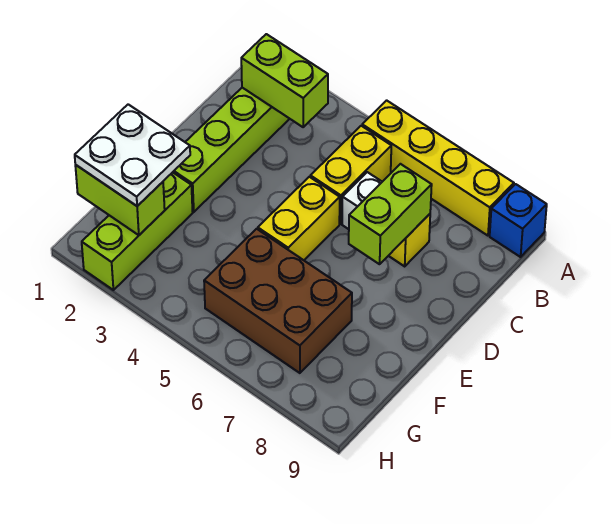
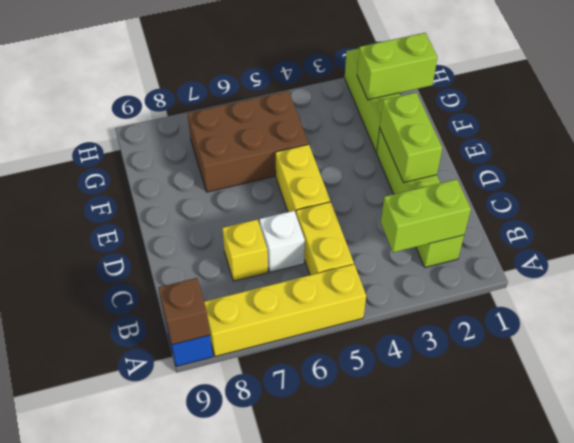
none -> brown 1x1 brick [158,278,210,345]
lime 1x2 brick [349,164,432,264] -> lime 1x2 brick moved to [380,93,442,183]
white 2x2 plate [75,104,190,206] -> none

